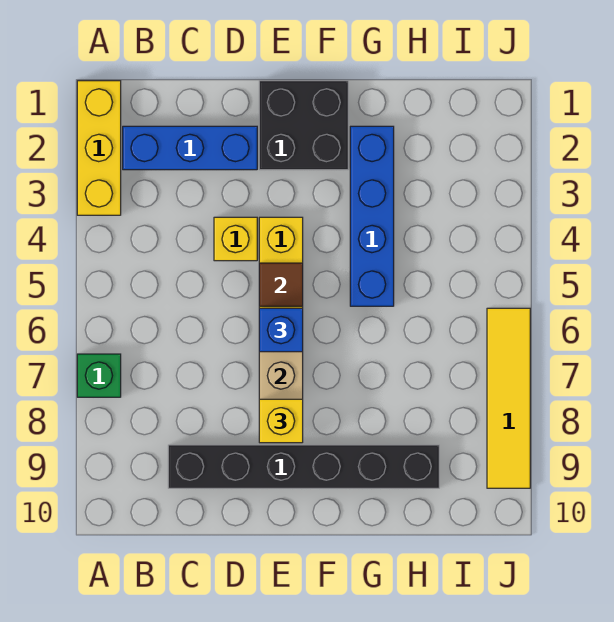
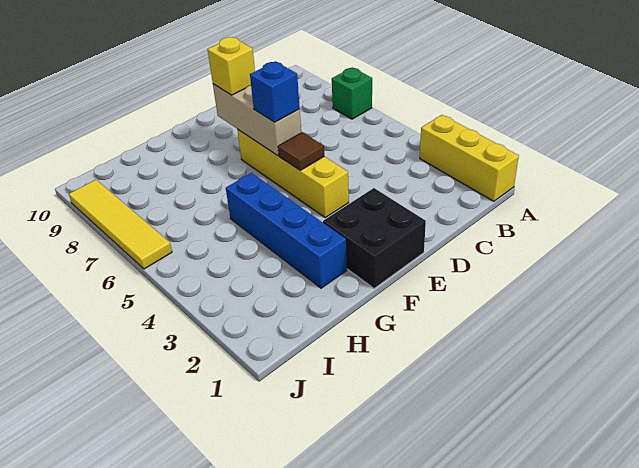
blue 1x3 brick [123,126,257,170] -> none
black 1x6 brick [168,445,439,488] -> none
yellow 1x1 brick [214,217,257,261] -> none

